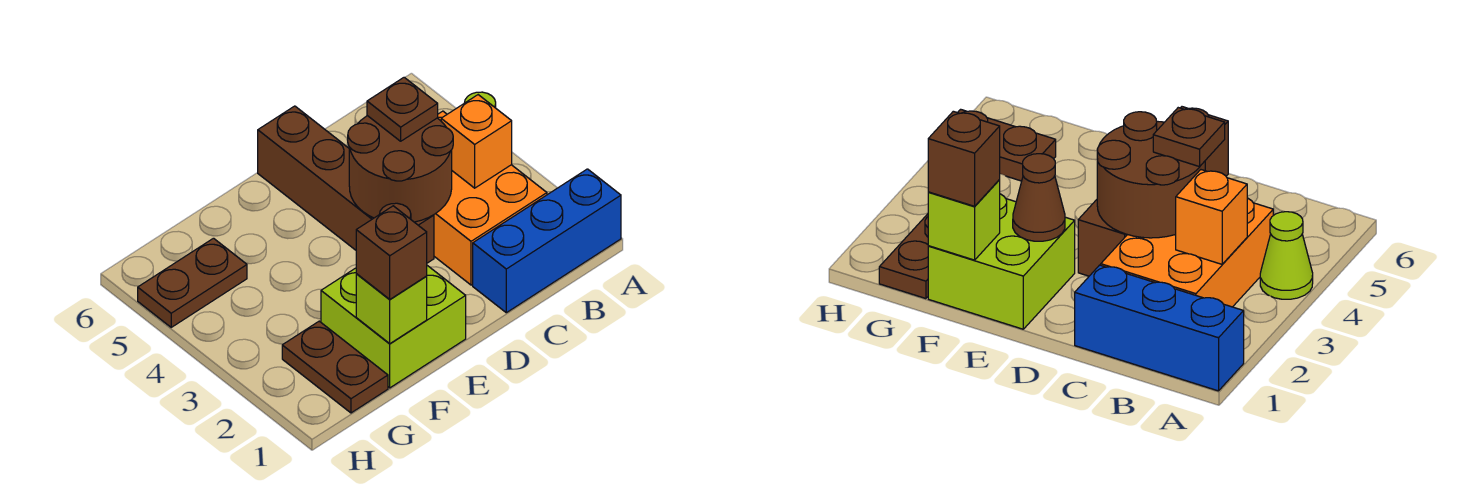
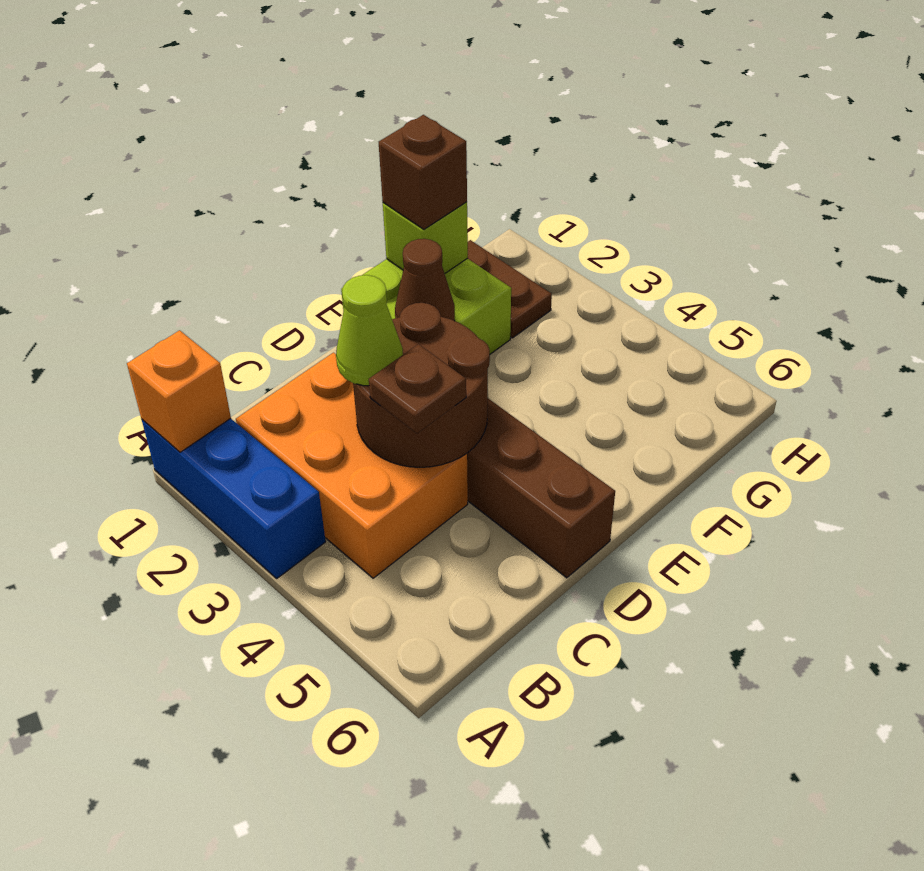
blue 1x3 brick [473,169,621,313] -> blue 1x3 brick turned to [142,419,326,578]
lime 1x1 cone [1260,212,1313,299] -> lime 1x1 cone moved to [336,275,403,386]
orange 1x1 brick [441,95,512,188] -> orange 1x1 brick moved to [127,330,231,452]
brown 1x2 plate [138,238,247,327] -> none

